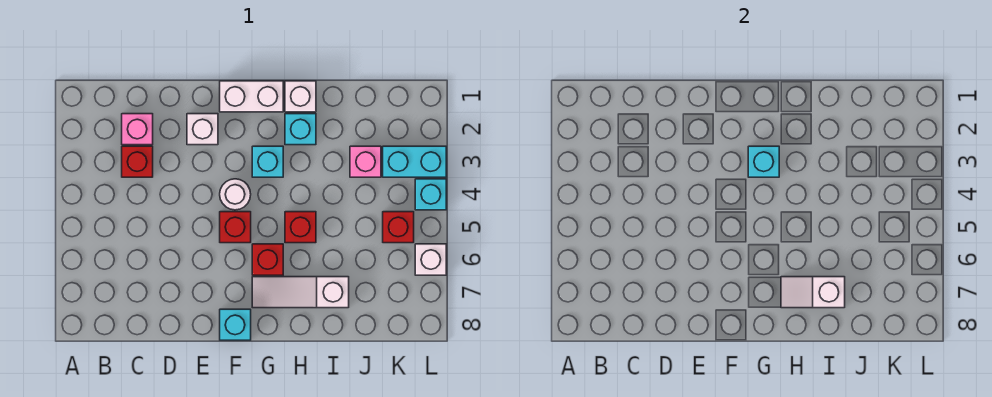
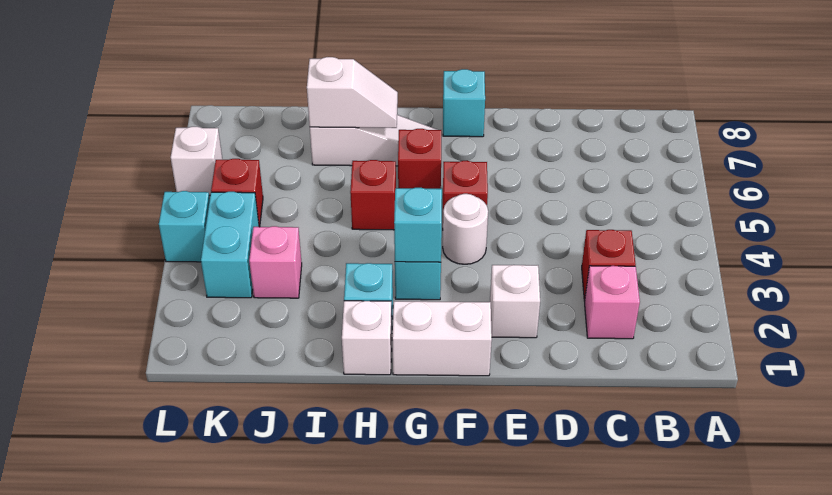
cyan 1x2 brick [383,146,446,177] -> cyan 1x2 brick turned to [201,192,259,298]

